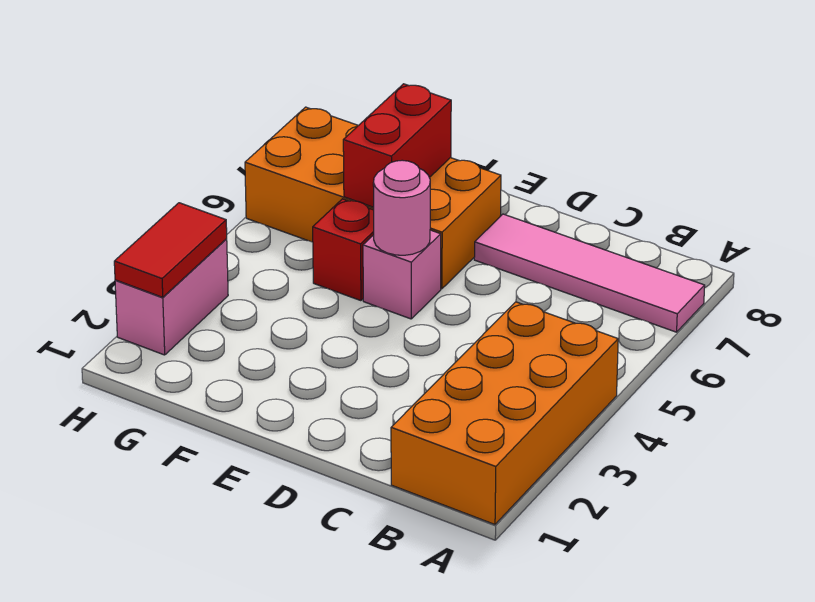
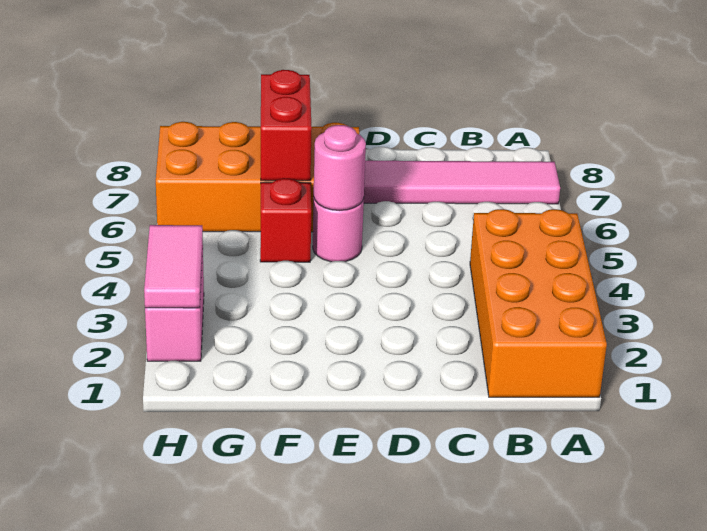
pink 1x1 brick [363,230,441,319] -> pink 1x1 round brick [313,199,364,262]
red 1x2 tile [114,203,227,297] -> pink 1x2 tile [144,225,203,308]

